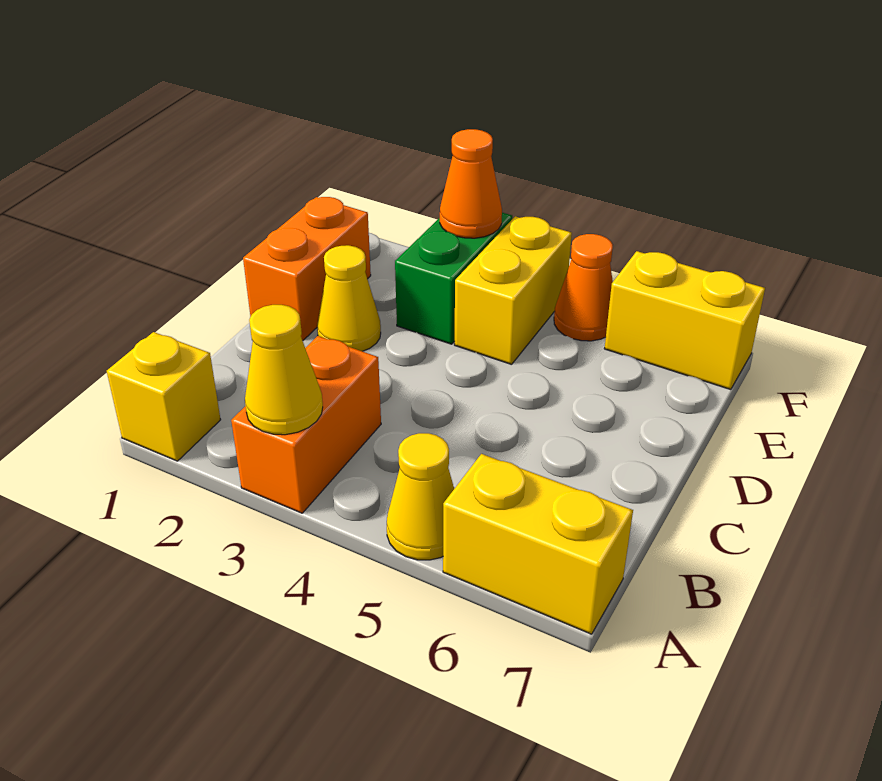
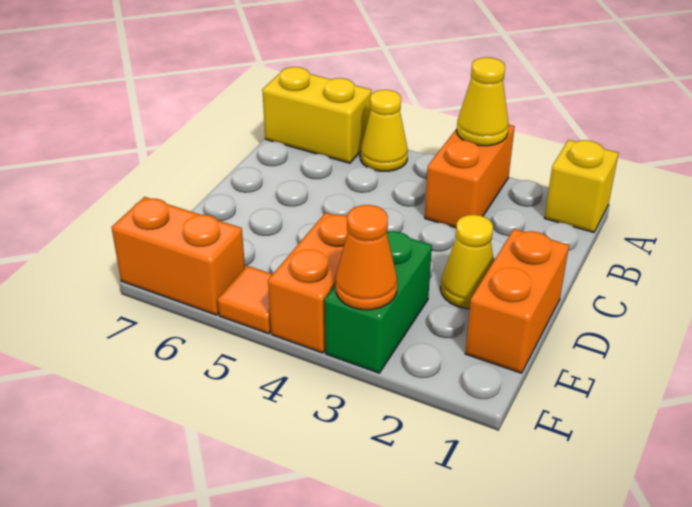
yellow 1x2 brick [455,216,572,365] -> orange 1x2 brick [268,213,348,353]
orange 1x1 cone [554,234,613,341] -> orange 1x1 tile [218,266,273,334]
yellow 1x2 brick [605,251,765,390] -> orange 1x2 brick [111,197,245,315]

